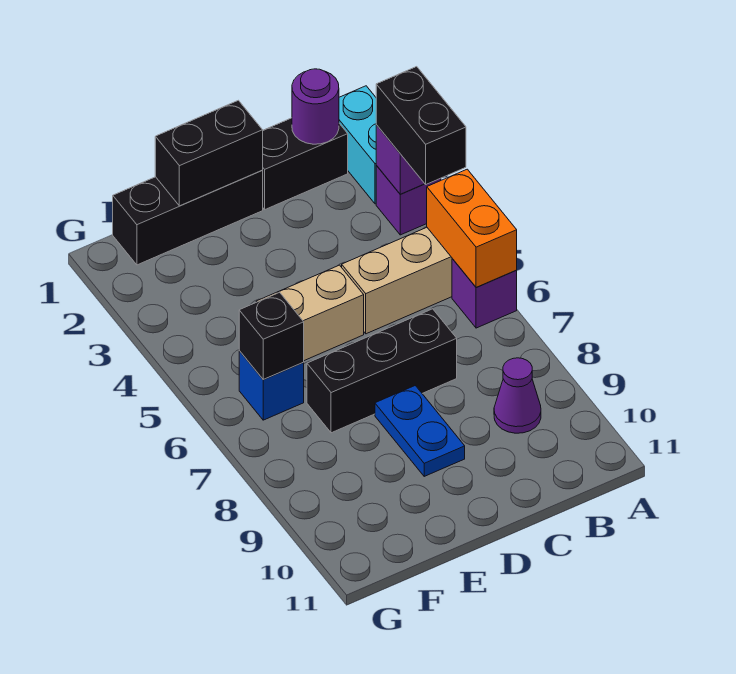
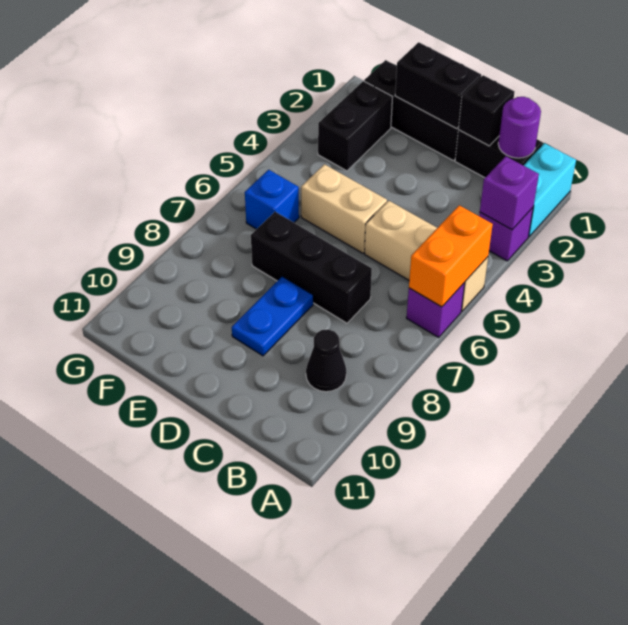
black 1x2 brick [376,67,466,184] -> black 1x2 brick moved to [318,81,393,171]
purple 1x1 cone [494,358,541,433] -> black 1x1 cone [306,329,346,392]
black 1x1 brick [239,292,304,380] -> black 1x1 brick moved to [458,75,514,146]

